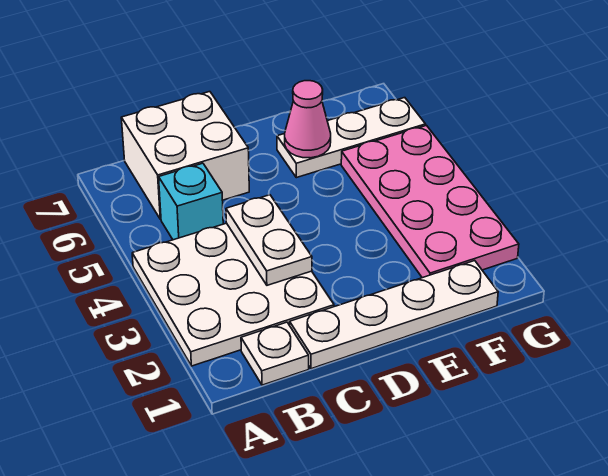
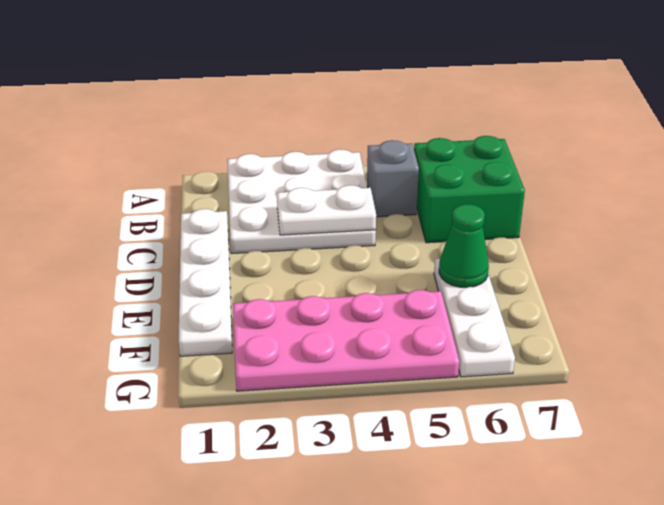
white 1x1 plate [241,322,309,385] -> none
cyan 1x1 brick [159,163,223,240] -> grey 1x1 brick [367,140,419,217]
white 2x2 brick [121,92,249,219] -> green 2x2 brick [414,136,525,243]
pink 1x1 cone [285,81,331,158] -> green 1x1 cone [439,204,489,287]

